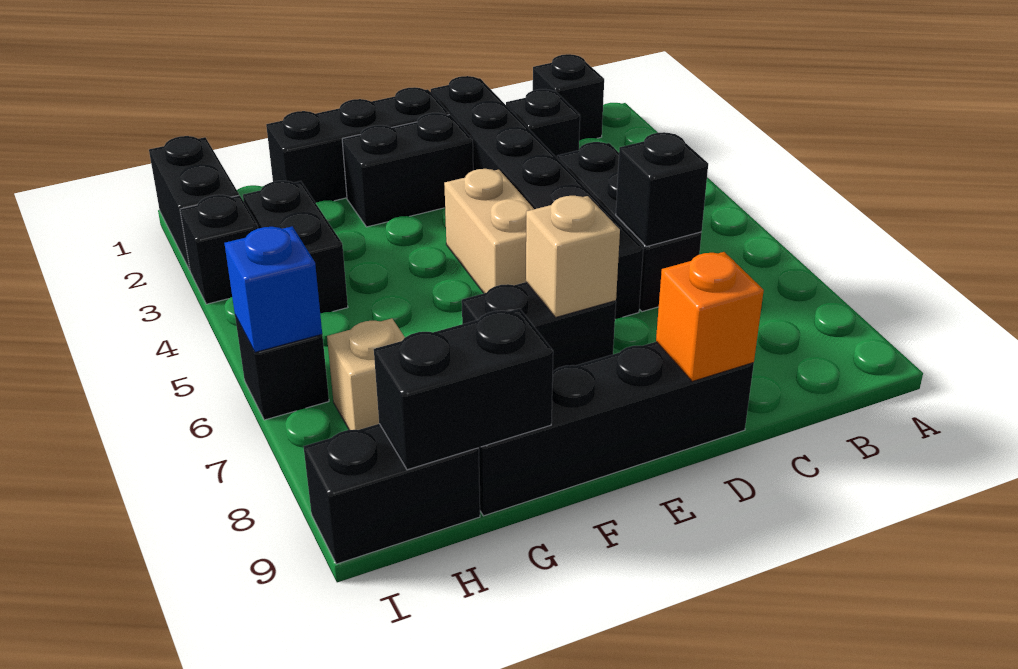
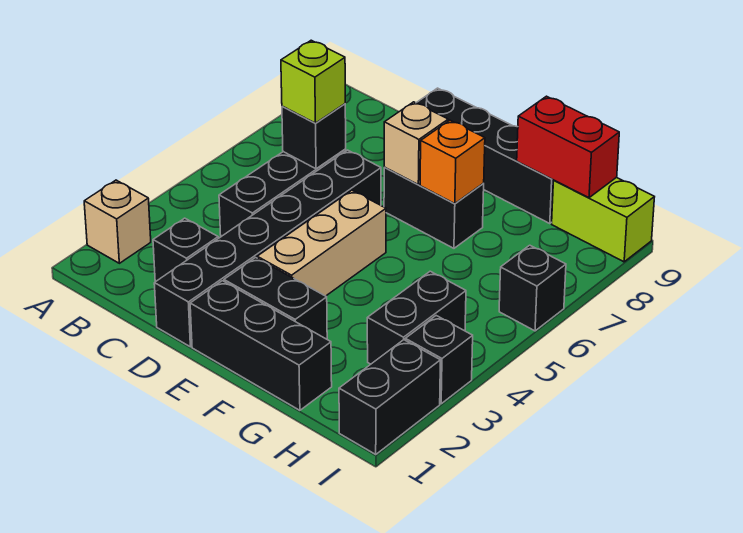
black 1x1 brick [533,54,604,141] -> none
none -> lime 1x1 brick [281,40,345,123]
orange 1x1 brick [656,252,764,381] -> orange 1x1 brick moved to [420,120,485,204]
tan 1x2 brick [444,169,534,293] -> tan 1x3 brick [257,190,386,296]
black 1x2 brick [374,309,553,470] -> red 1x2 brick [517,96,619,198]
tan 1x1 brick [327,318,405,430] -> tan 1x1 brick moved to [84,180,151,263]
black 1x2 brick [303,424,480,564] -> lime 1x2 brick [552,177,654,262]
blue 1x1 brick [225,226,322,352] -> none

